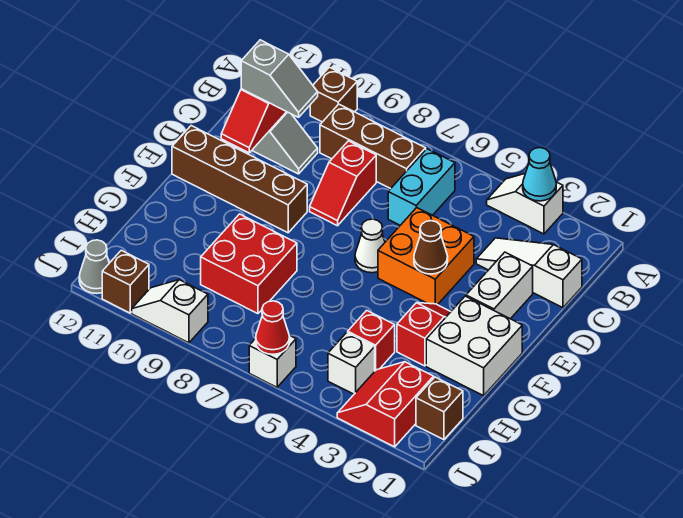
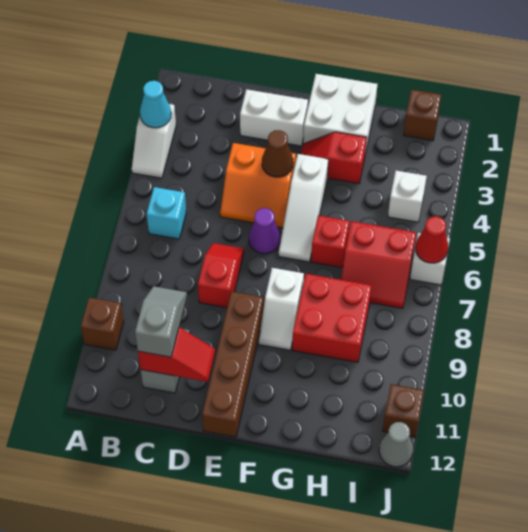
cyan 1x2 brick [388,149,455,225] -> cyan 1x1 brick [147,187,186,239]
brown 1x3 brick [320,104,426,189] -> none
white 1x3 slope [476,238,582,308] -> white 1x3 slope moved to [278,154,328,262]
red 1x2 slope [310,141,376,226] -> red 1x2 slope turned to [198,243,244,308]
orange 2x2 brick [378,208,474,305] -> orange 2x2 slope [220,143,296,228]
white 1x1 cone [355,219,385,273] -> purple 1x1 cone [249,208,280,254]
red 1x1 brick [348,310,395,371] -> red 1x1 brick moved to [311,215,350,268]
red 2x2 slope [337,362,434,447] -> red 2x2 slope moved to [341,221,416,308]
white 1x2 slope [132,280,208,343] -> white 1x2 slope moved to [259,268,304,350]

